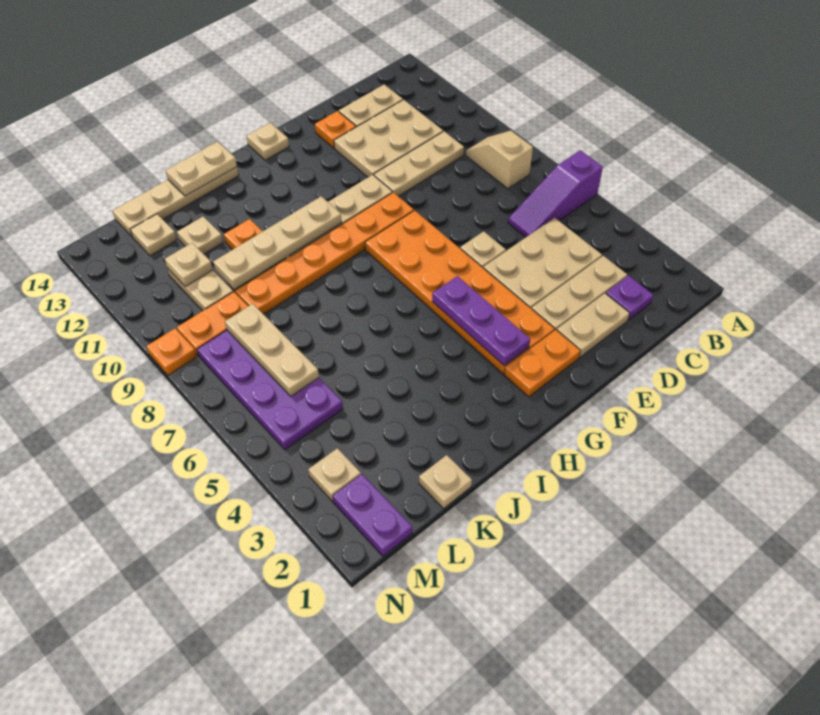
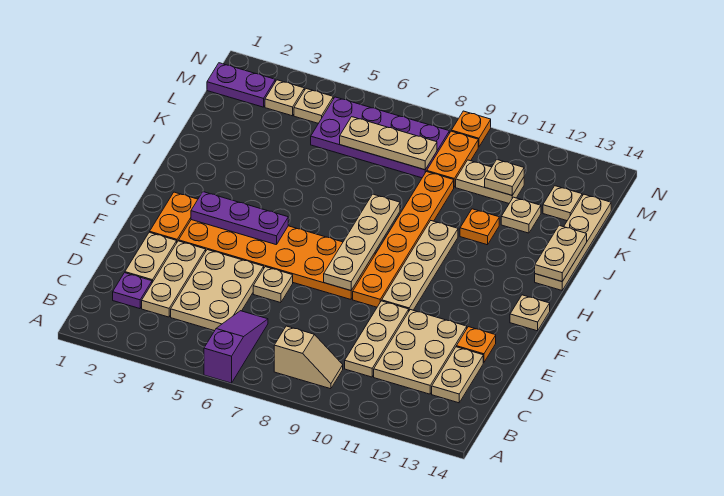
tan 1x4 plate [213,196,342,289] -> tan 1x4 plate moved to [324,194,400,291]
tan 1x1 plate [419,455,472,508] -> tan 1x1 plate moved to [294,89,333,123]

